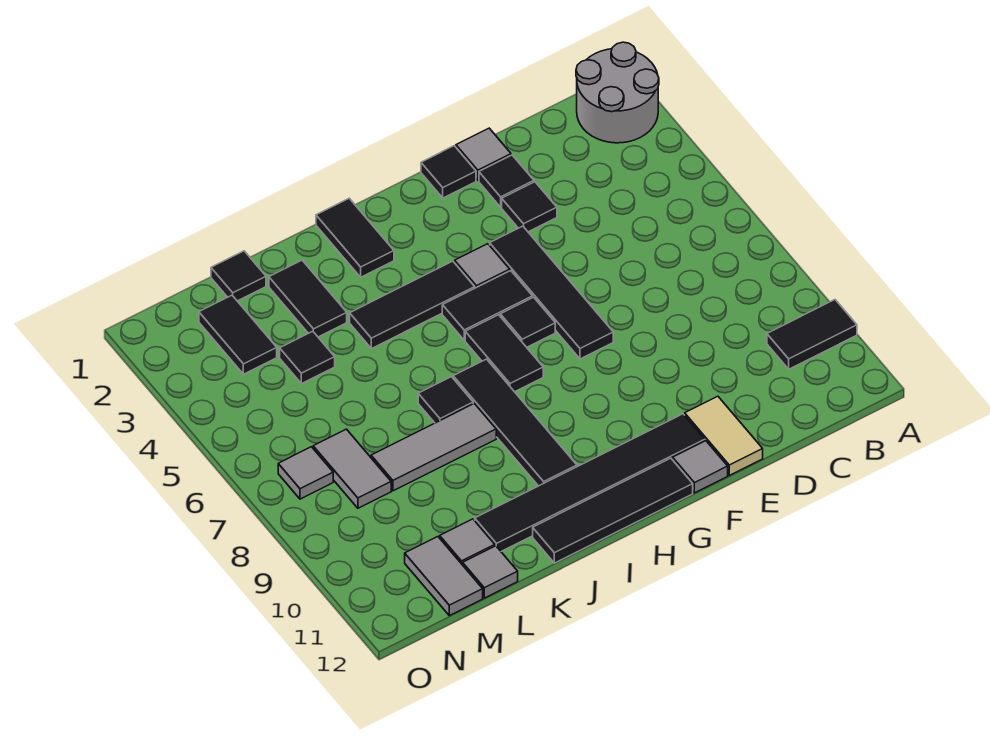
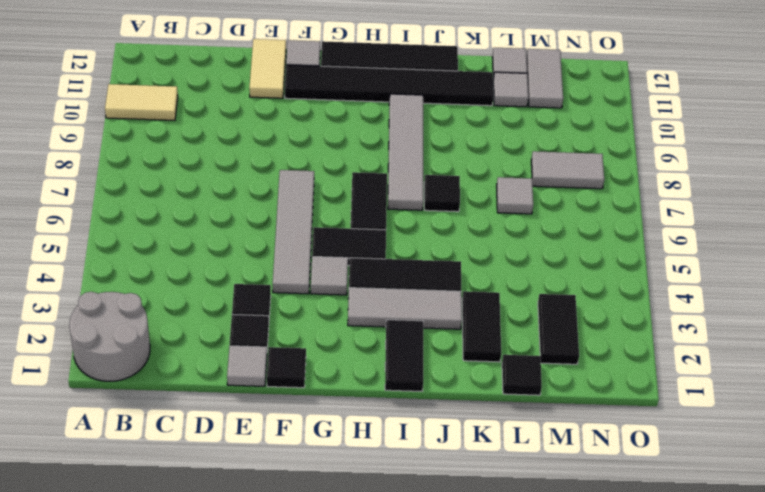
black 1x2 tile [767,300,857,369] -> tan 1x2 tile [105,84,178,120]
black 1x4 tile [490,226,613,359] -> grey 1x4 tile [273,170,314,294]
black 1x1 tile [500,297,555,347] -> none
black 1x4 tile [453,359,577,486] -> grey 1x4 tile [388,94,423,210]
grey 1x3 tile [371,404,496,491] -> grey 1x3 tile moved to [348,288,462,329]
black 1x1 tile [280,331,335,384] -> none
grey 1x2 tile [313,429,391,508] -> grey 1x2 tile turned to [531,151,604,189]
grey 1x1 tile [278,447,333,499] -> grey 1x1 tile moved to [496,177,533,214]

